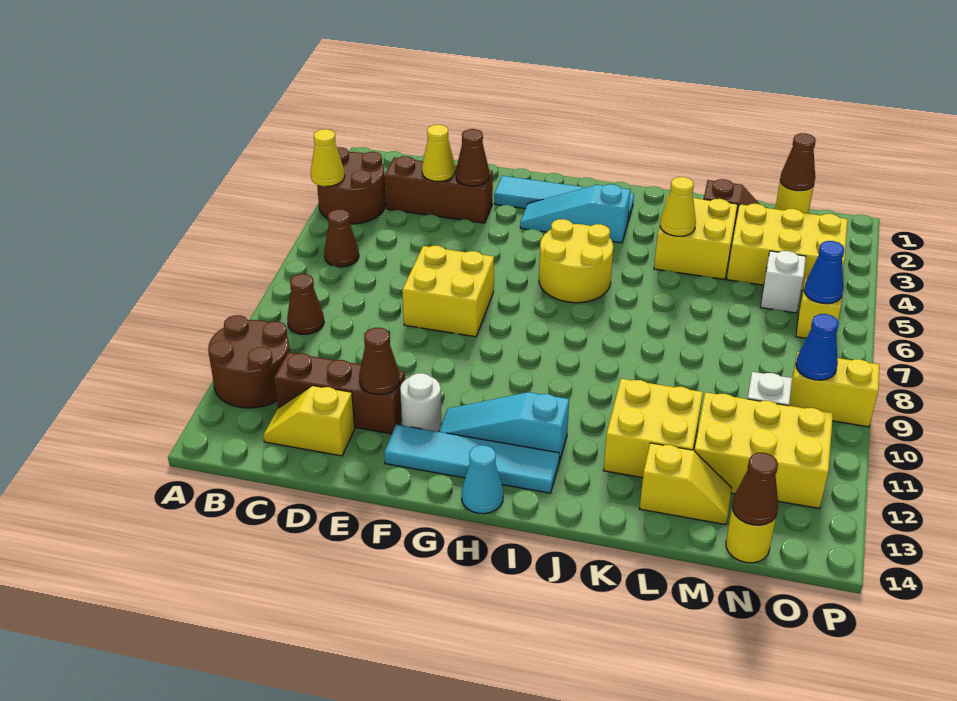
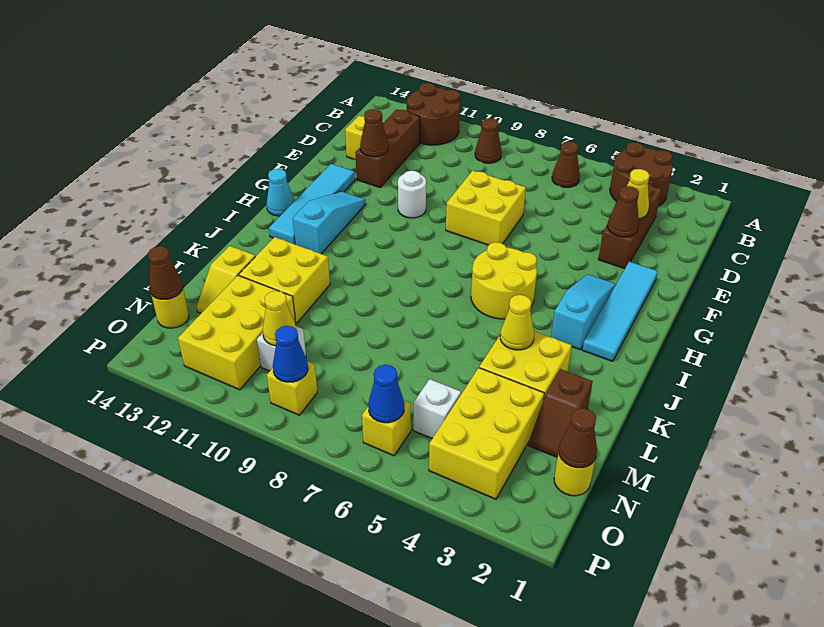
yellow 1x1 cone [311,129,345,186] -> yellow 1x1 cone moved to [263,291,297,346]
white 1x1 round brick [400,373,441,432] -> white 1x1 round brick moved to [398,171,426,218]
yellow 1x2 brick [789,352,880,427] -> yellow 1x1 brick [267,361,317,415]

